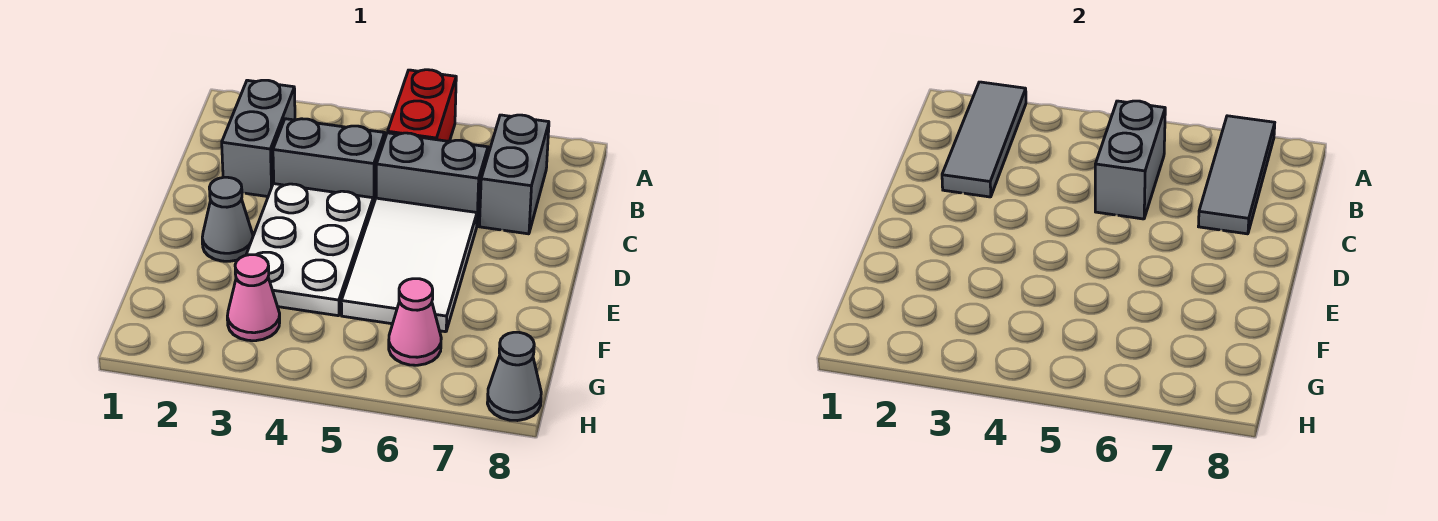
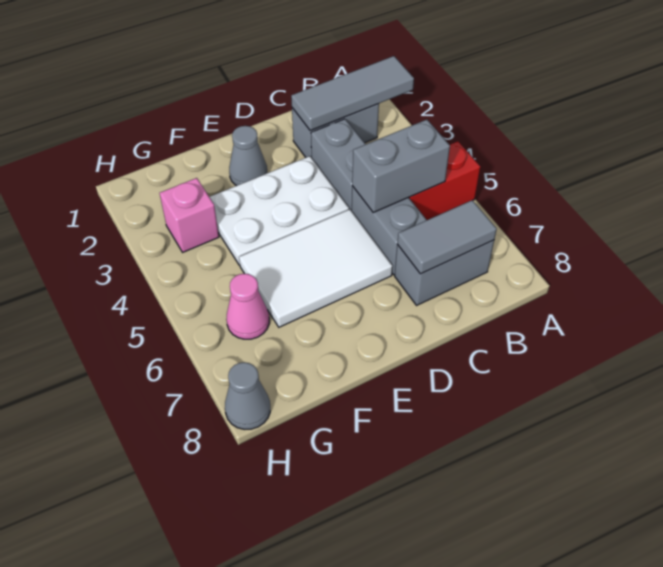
grey 1x3 tile [1198,116,1275,234] -> grey 1x2 tile [397,200,497,274]
pink 1x1 cone [227,255,280,341] -> pink 1x1 brick [160,178,219,252]

